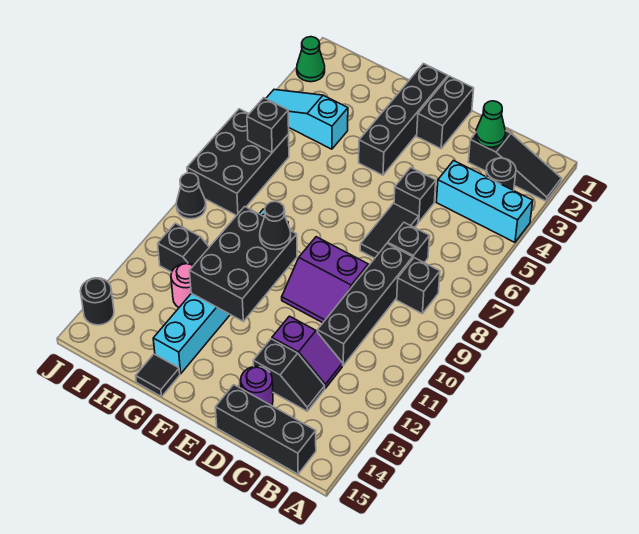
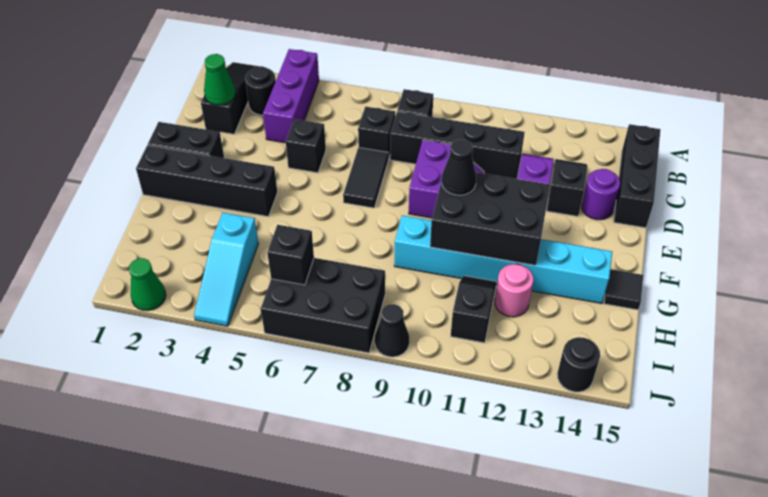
cyan 1x3 brick [436,161,533,242] -> purple 1x3 brick [263,49,319,143]
black 1x2 tile [360,203,418,258] -> black 1x2 tile turned to [343,148,388,208]

